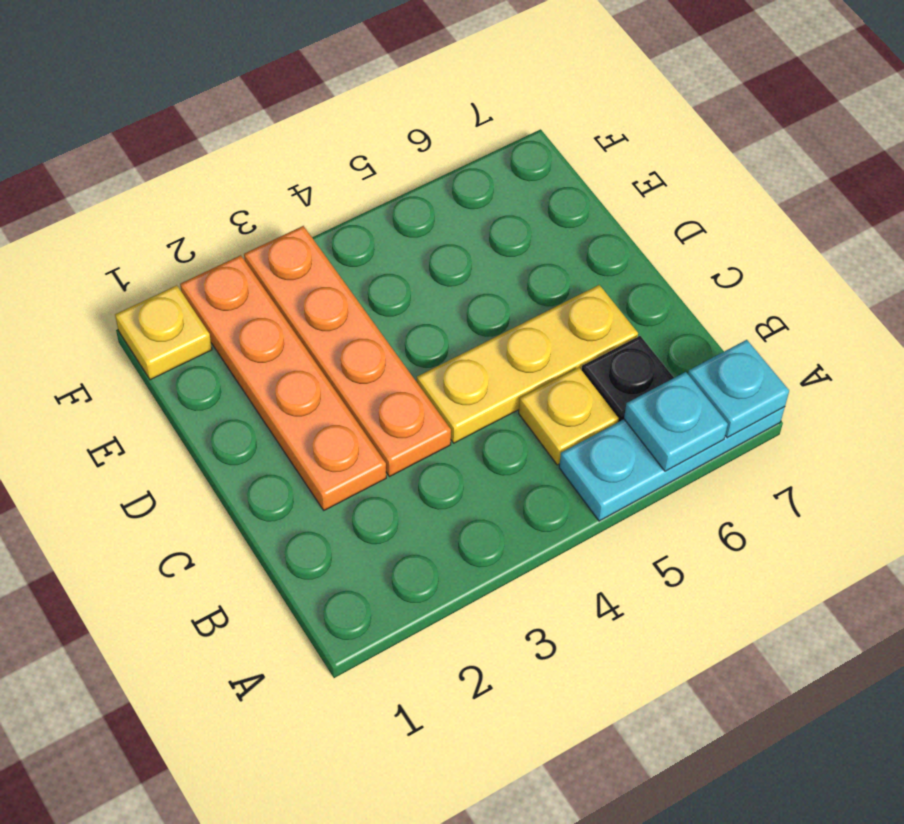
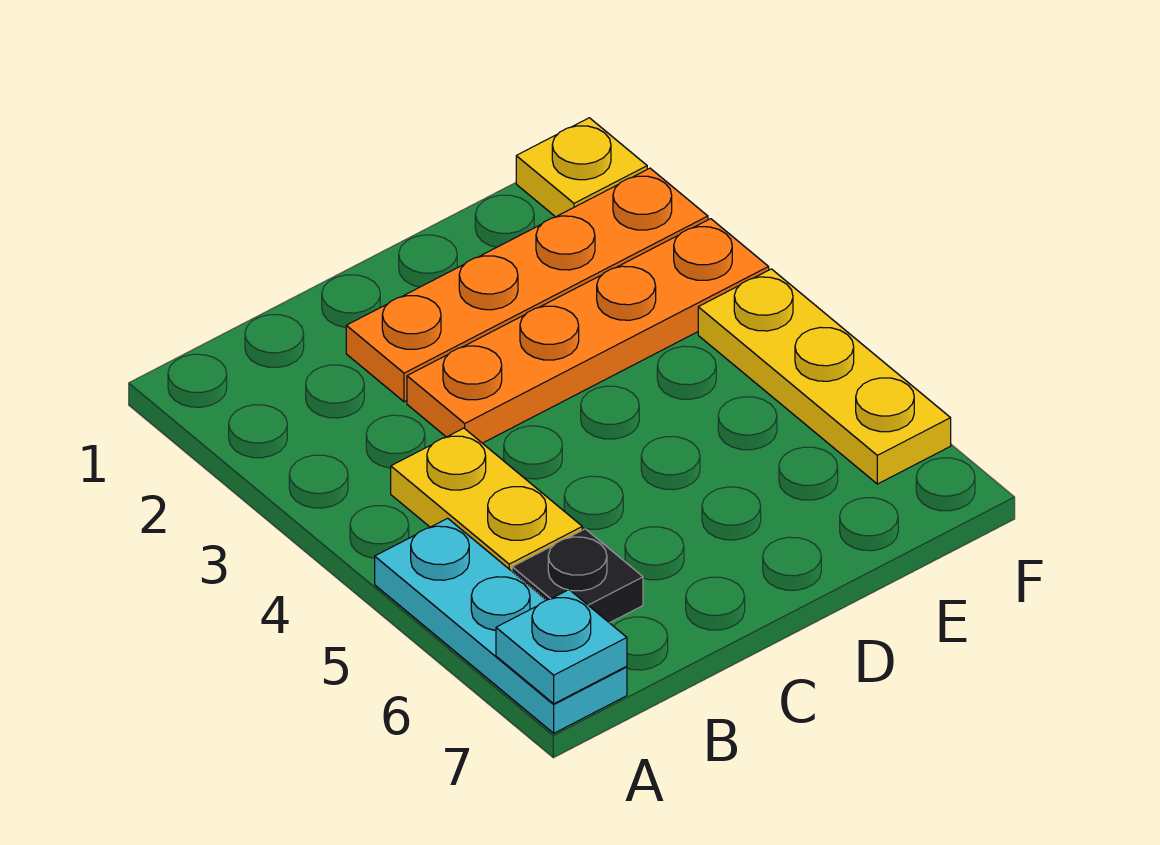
cyan 1x1 plate [624,372,728,471] -> none
yellow 1x1 plate [519,367,619,465] -> yellow 1x2 plate [391,428,582,571]
yellow 1x3 plate [417,285,638,443] -> yellow 1x3 plate moved to [698,269,951,484]

